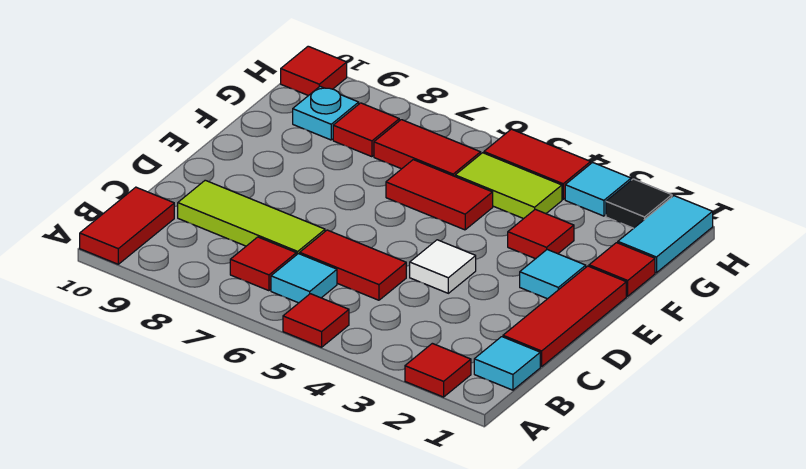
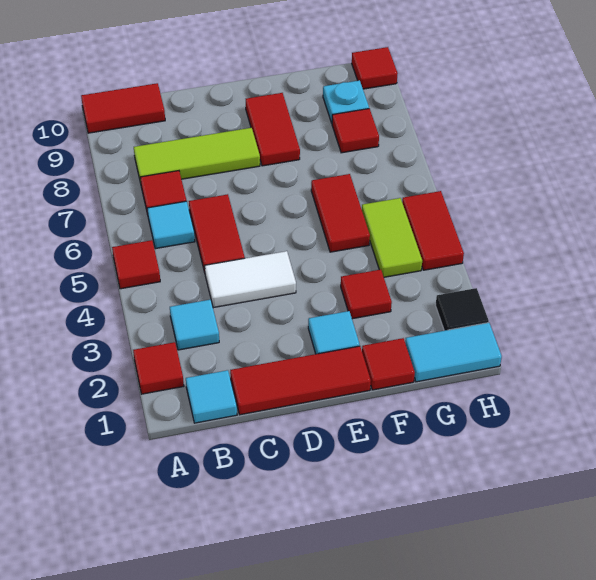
lime 1x3 tile [178,180,325,255] -> lime 1x3 tile turned to [134,128,260,183]
white 1x1 tile [410,240,476,293] -> white 1x2 tile [205,251,296,308]
red 1x2 tile [374,120,481,176] -> red 1x2 tile moved to [246,93,300,166]
cyan 1x1 tile [565,162,631,216] -> cyan 1x1 tile moved to [170,300,219,350]

